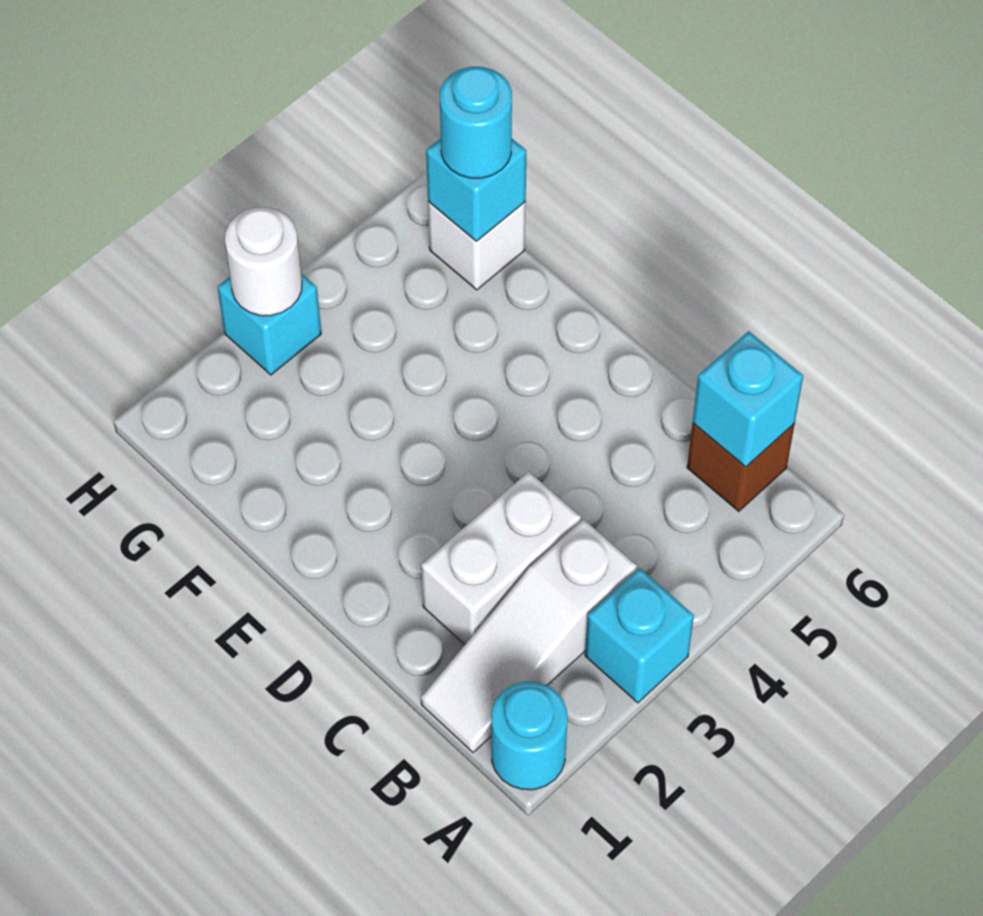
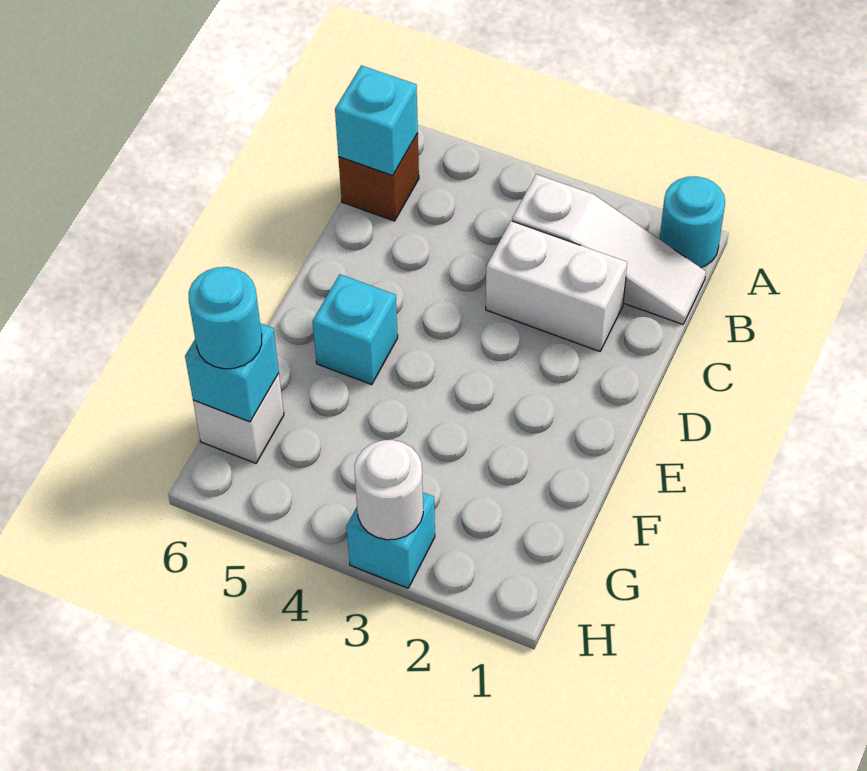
cyan 1x1 brick [585,568,694,703] -> cyan 1x1 brick moved to [312,274,398,385]

